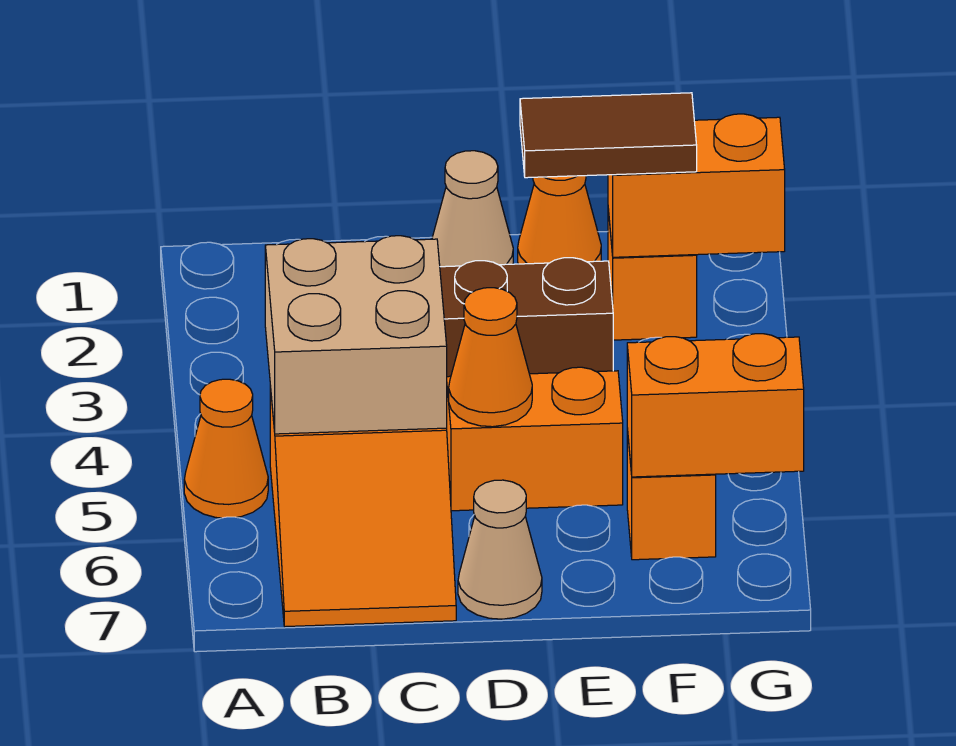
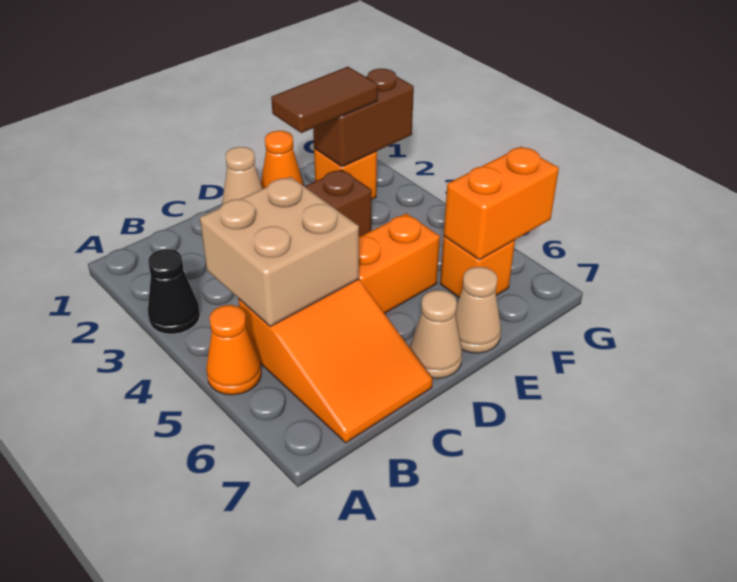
none -> black 1x1 cone [148,249,200,334]
orange 1x1 cone [449,288,532,427] -> none
none -> tan 1x1 cone [455,267,501,353]
orange 1x2 brick [608,114,785,257] -> brown 1x2 brick [313,69,414,167]

